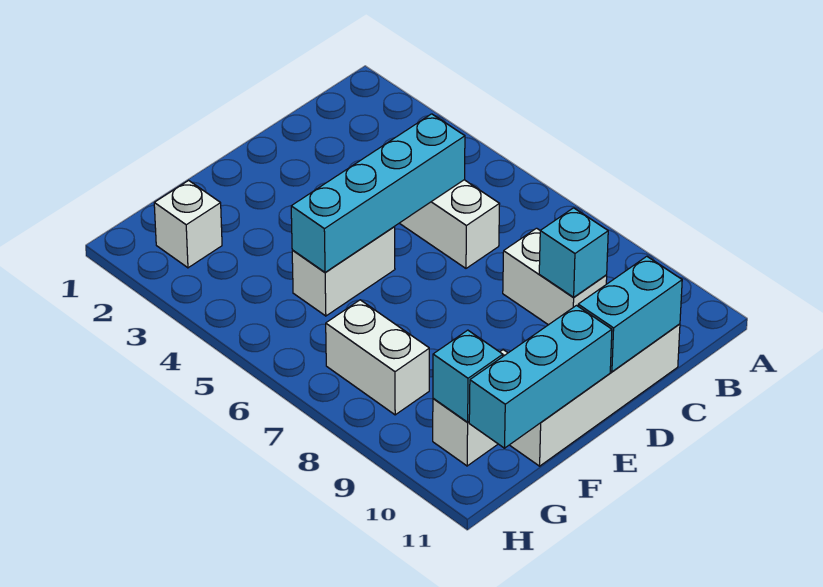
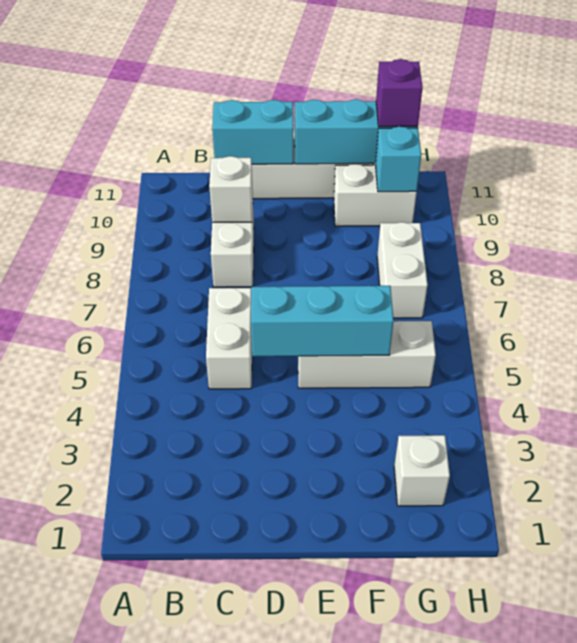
cyan 1x4 brick [291,114,465,272] -> cyan 1x3 brick [251,286,394,356]
cyan 1x1 brick [539,208,608,297] -> white 1x1 brick [209,156,253,222]
white 1x2 brick [292,227,395,316] -> white 1x3 brick [298,321,436,388]
none -> purple 1x1 brick [376,59,422,127]

